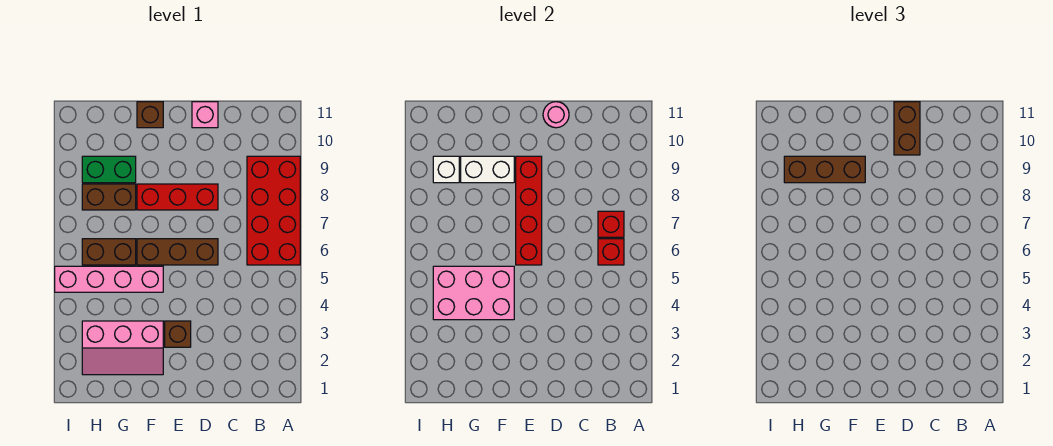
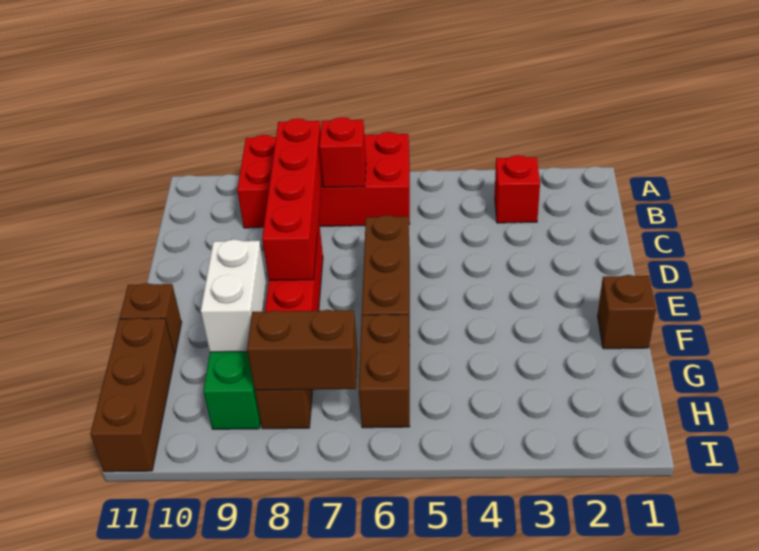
red 1x1 brick [598,239,624,265] -> red 1x1 brick moved to [495,155,540,223]
brown 1x2 brick [894,102,920,155] -> brown 1x2 brick moved to [247,310,358,390]
pink 1x1 brick [192,102,218,128] -> none
pink 1x1 round brick [543,102,569,128] -> none
brown 1x1 brick [165,321,191,347] -> brown 1x1 brick moved to [598,275,656,349]
red 1x4 brick [516,156,542,265] -> red 1x4 brick turned to [262,118,322,280]
pink 2x3 slope [82,321,163,375] -> none
pink 2x3 brick [433,266,514,320] -> none
pink 1x4 brick [55,266,163,292] -> none
brown 1x3 brick [784,156,865,183] -> brown 1x3 brick moved to [90,318,175,472]
white 1x1 brick [433,156,459,183] -> none

